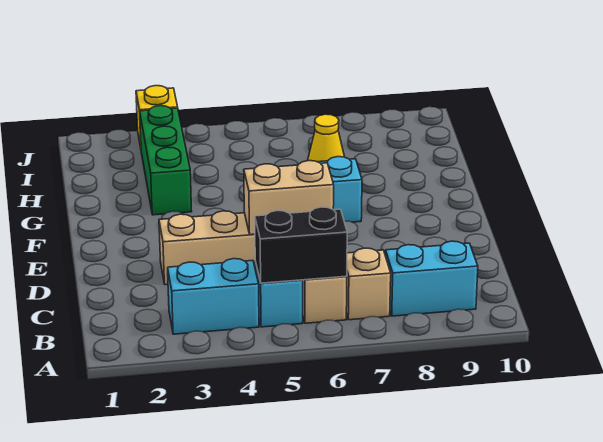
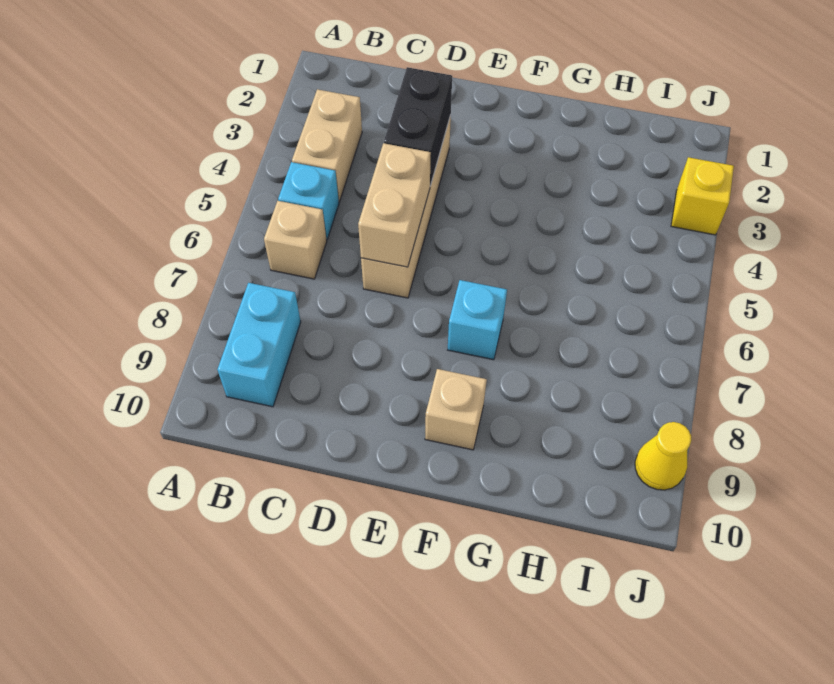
cyan 1x2 brick [168,259,259,334] -> tan 1x2 brick [292,89,362,202]
black 1x2 brick [255,207,347,283] -> black 1x2 brick moved to [384,67,452,186]
tan 1x1 brick [346,248,391,320] -> tan 1x1 brick moved to [425,369,487,450]
green 1x3 brick [140,106,192,215] -> none
yellow 1x1 cone [308,114,344,162] -> yellow 1x1 cone moved to [635,422,691,490]

